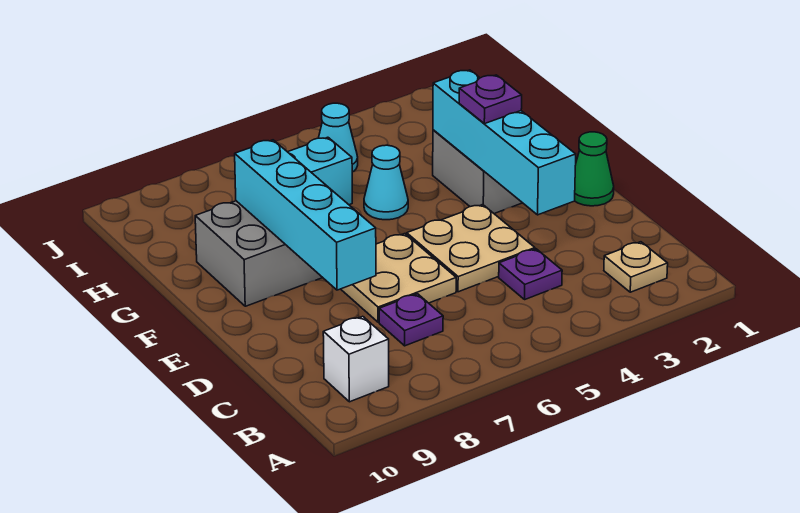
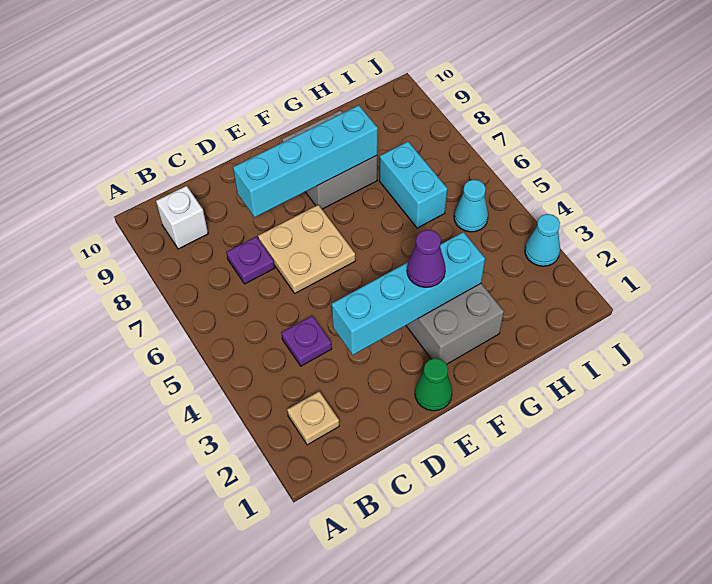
tan 2x2 plate [407,205,535,292] -> none
purple 1x1 plate [459,75,522,124] -> purple 1x1 cone [407,230,445,287]
cyan 1x1 cone [364,145,408,220] -> cyan 1x1 cone moved to [525,214,560,266]

